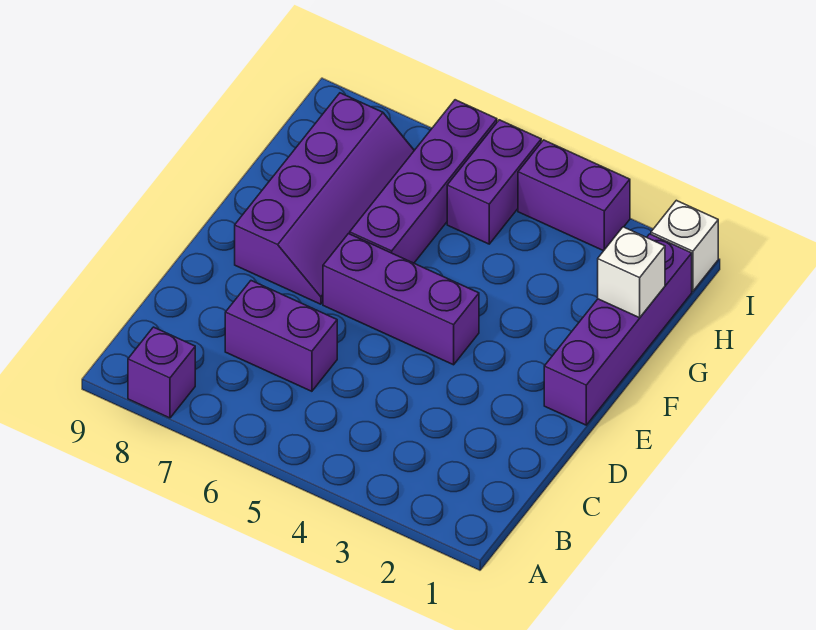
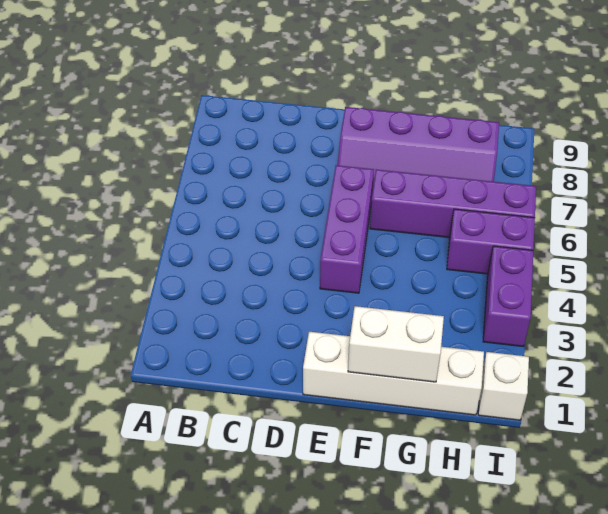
purple 1x1 brick [128,327,195,418] -> none
purple 1x2 brick [225,281,337,391] -> none
purple 1x4 brick [544,234,692,425] -> white 1x4 brick [303,332,484,415]
white 1x1 brick [598,227,665,318] -> white 1x2 brick [348,306,444,382]

